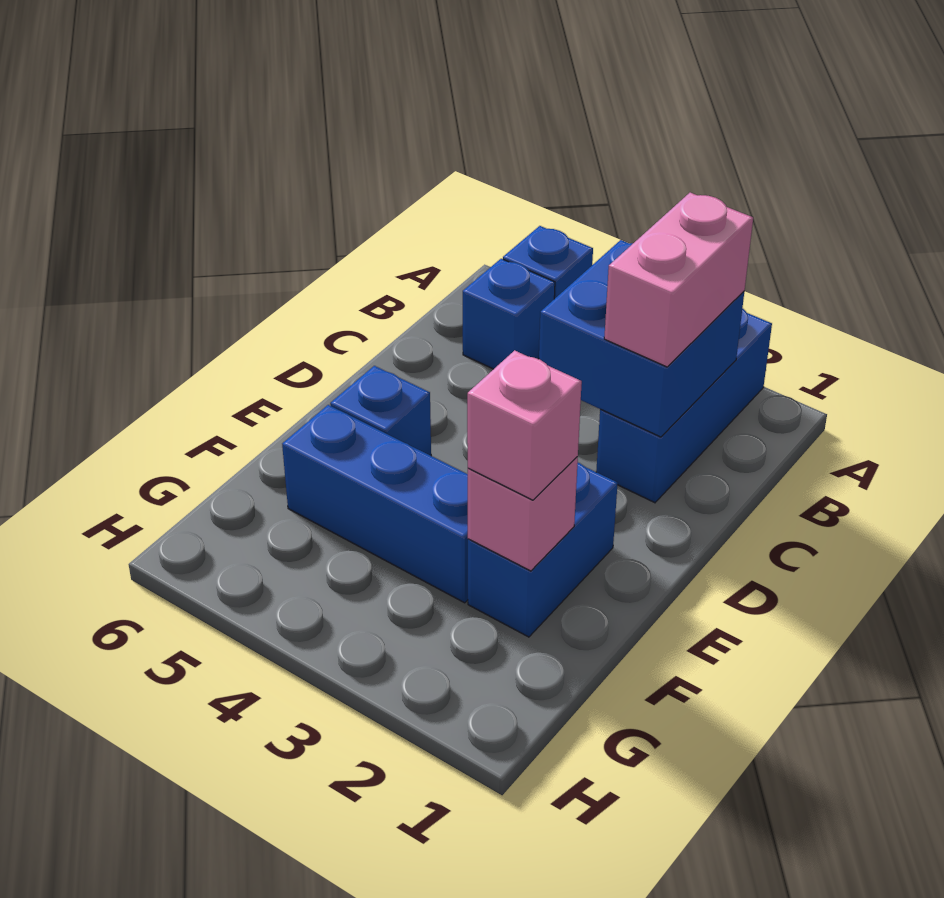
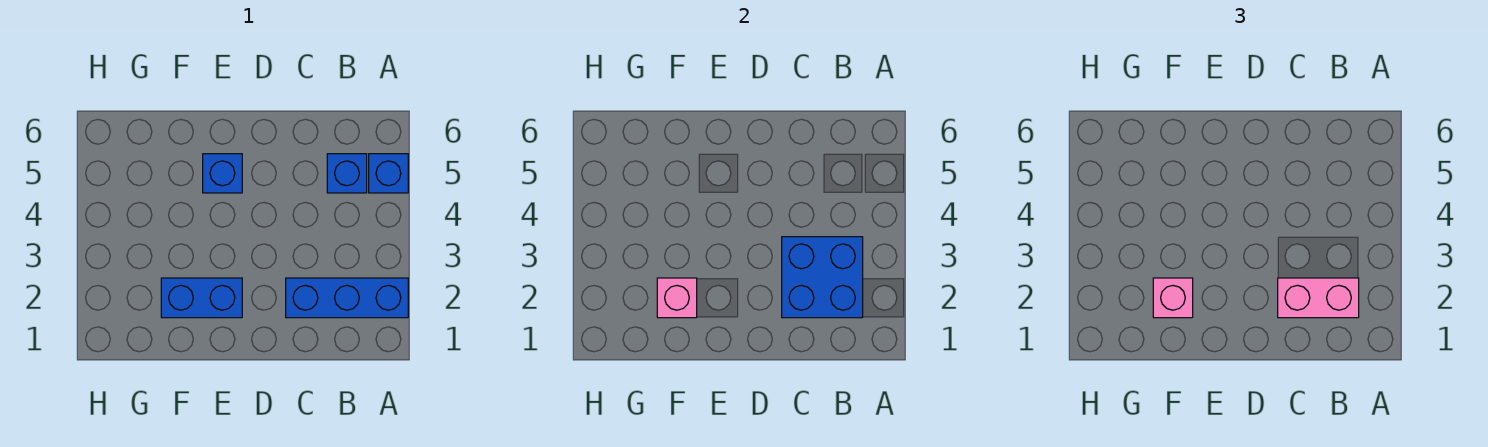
blue 1x3 brick [282,405,468,603] -> none

